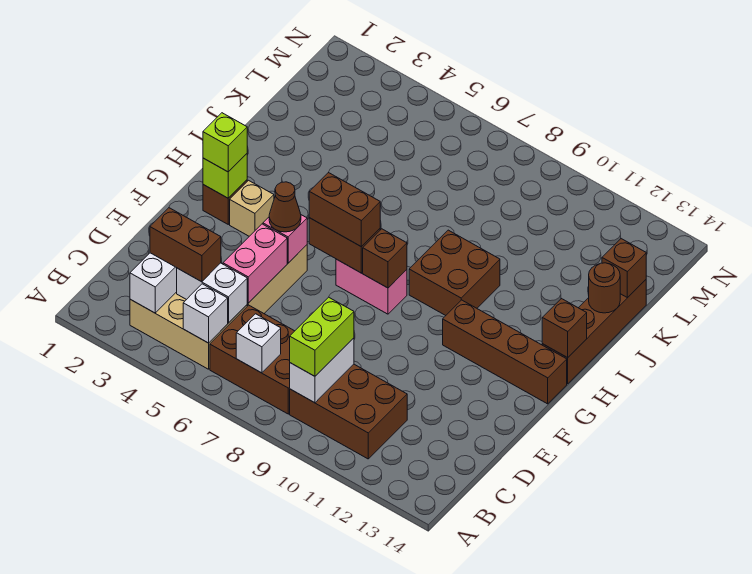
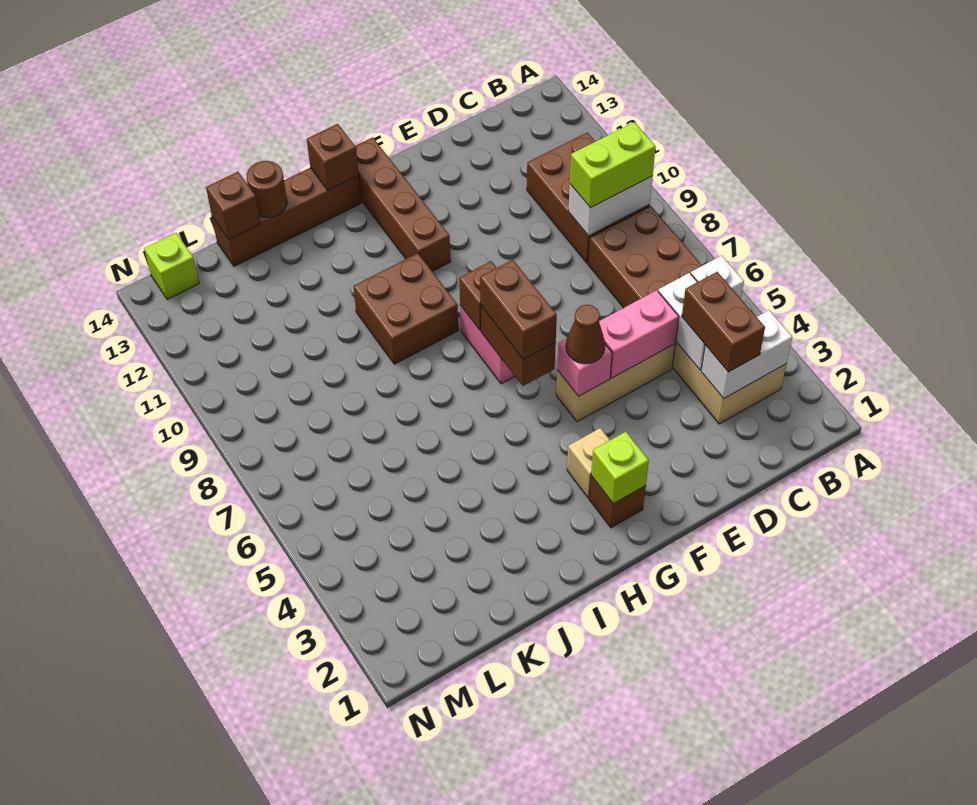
white 1x1 brick [236,314,281,373] -> none
lime 1x1 brick [203,113,247,172] -> lime 1x1 brick moved to [144,233,199,299]

